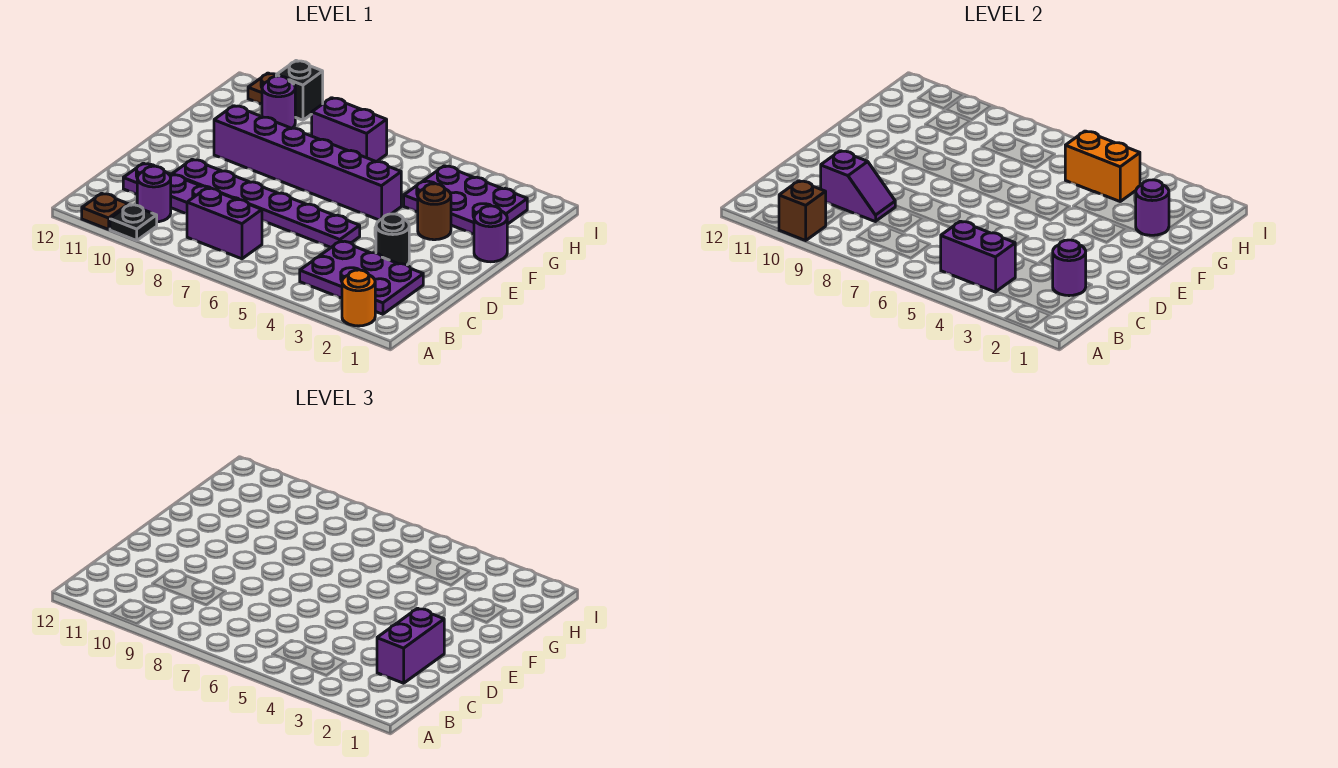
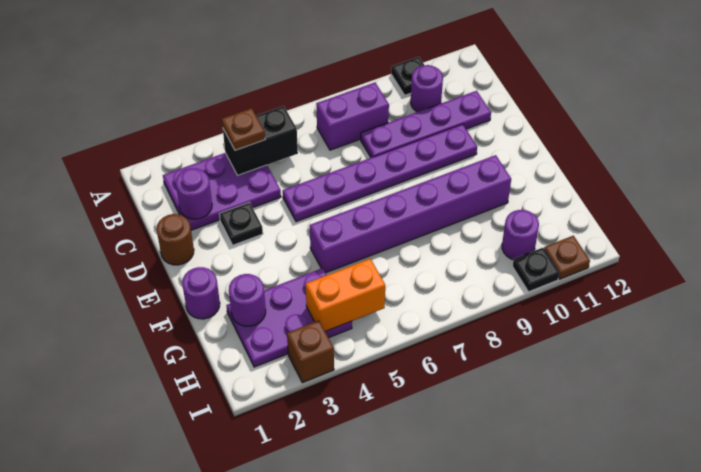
orange 1x1 round brick [342,270,375,326] -> none
brown 1x1 brick [779,181,826,240] -> brown 1x1 brick moved to [287,321,334,383]
brown 1x1 plate [82,193,128,229] -> brown 1x1 plate moved to [222,108,265,150]
purple 1x2 brick [941,221,1015,292] -> black 1x2 brick [223,106,298,175]
purple 1x2 brick [377,608,444,683] -> none
purple 1x2 slope [821,151,895,222] -> none
black 1x1 round brick [376,214,409,265] -> black 1x1 plate [219,202,263,245]
brown 1x1 round brick [418,184,451,240] -> brown 1x1 round brick moved to [157,214,194,265]
purple 1x2 brick [312,98,387,162] -> none
black 1x1 brick [276,61,323,120] -> black 1x1 plate [513,248,559,292]

